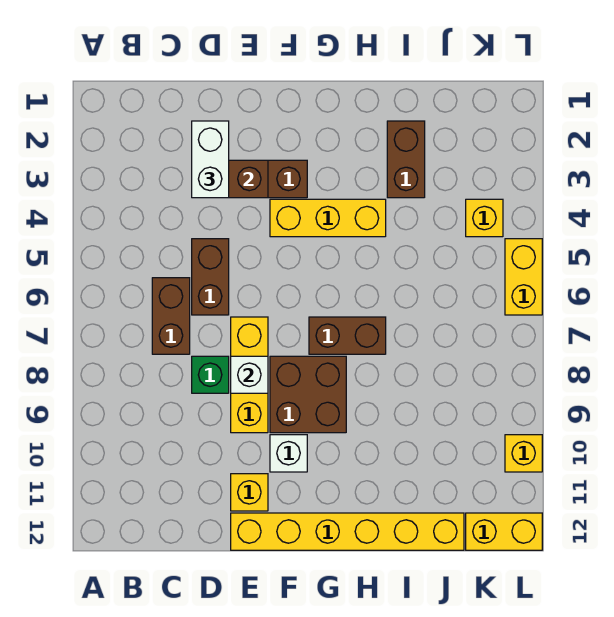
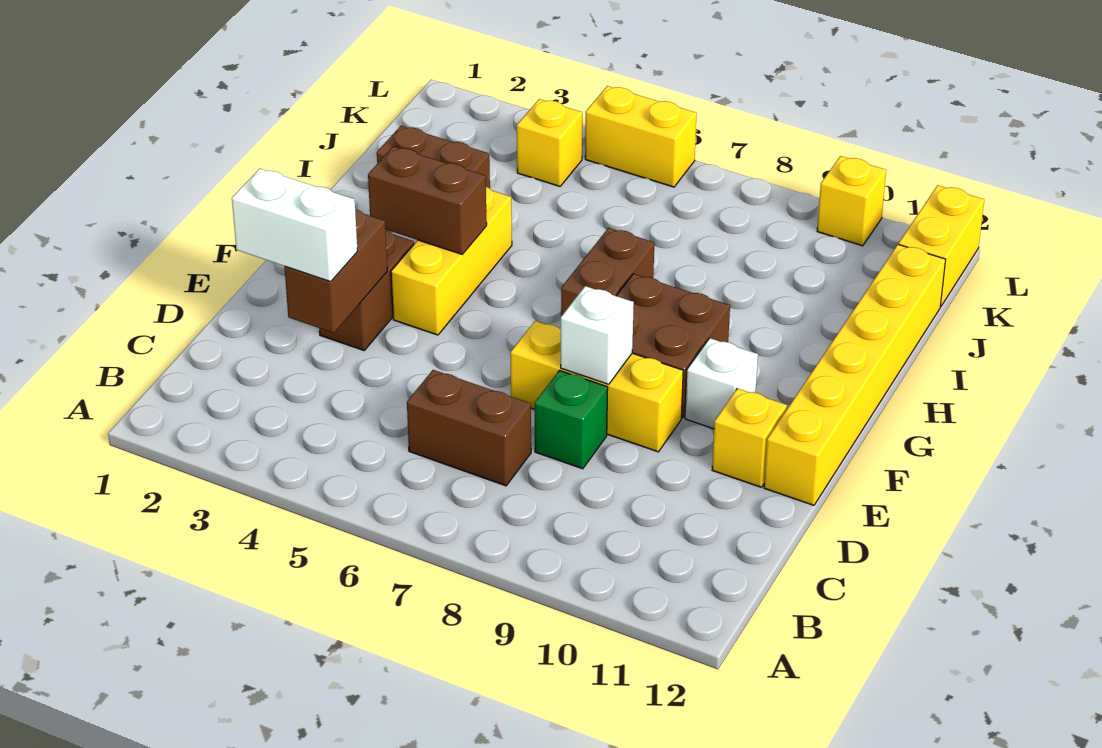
brown 1x2 brick [192,239,229,315] -> brown 1x2 brick moved to [368,146,487,254]

